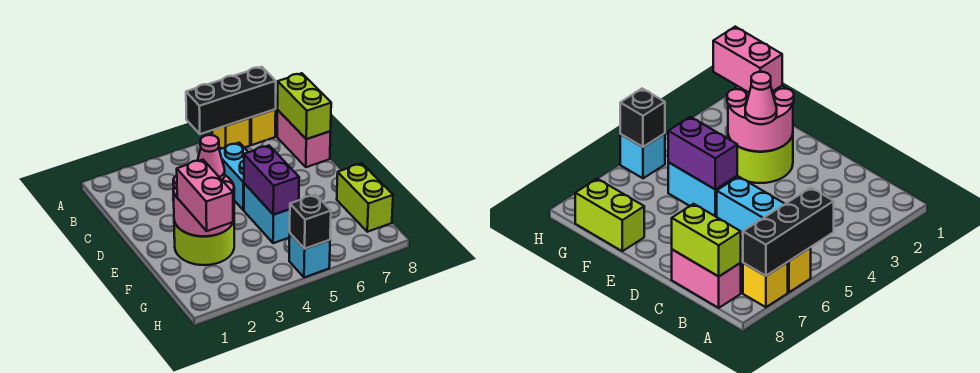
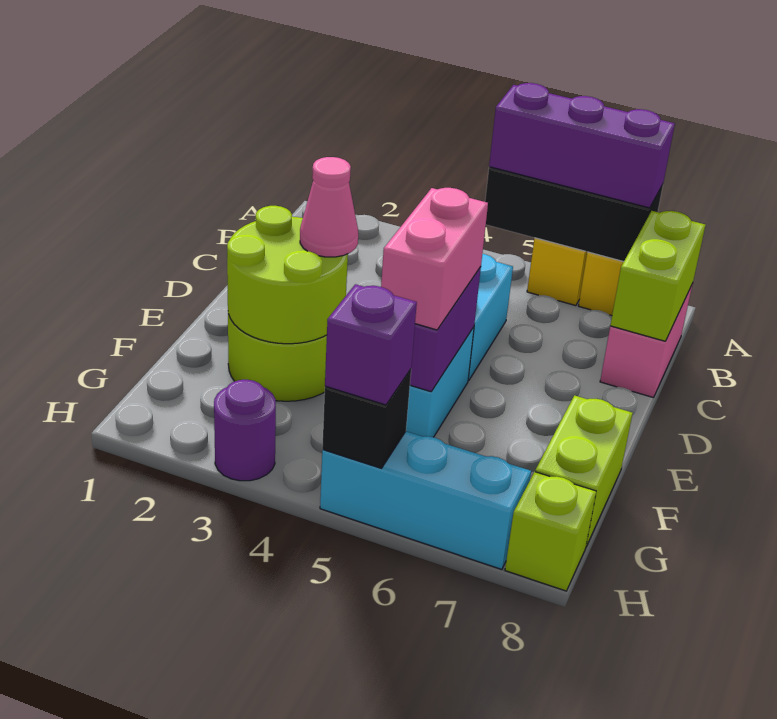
none -> purple 1x3 brick [489,83,675,208]
pink 2x2 round brick [173,175,234,236] -> lime 2x2 round brick [227,206,348,344]
pink 1x2 brick [177,160,233,231] -> pink 1x2 brick moved to [381,188,488,330]
none -> purple 1x1 round brick [214,380,276,481]
cyan 1x1 brick [289,234,330,278] -> cyan 1x3 brick [320,432,531,569]
none -> purple 1x1 brick [325,284,417,405]
none -> lime 1x1 brick [505,472,596,591]

